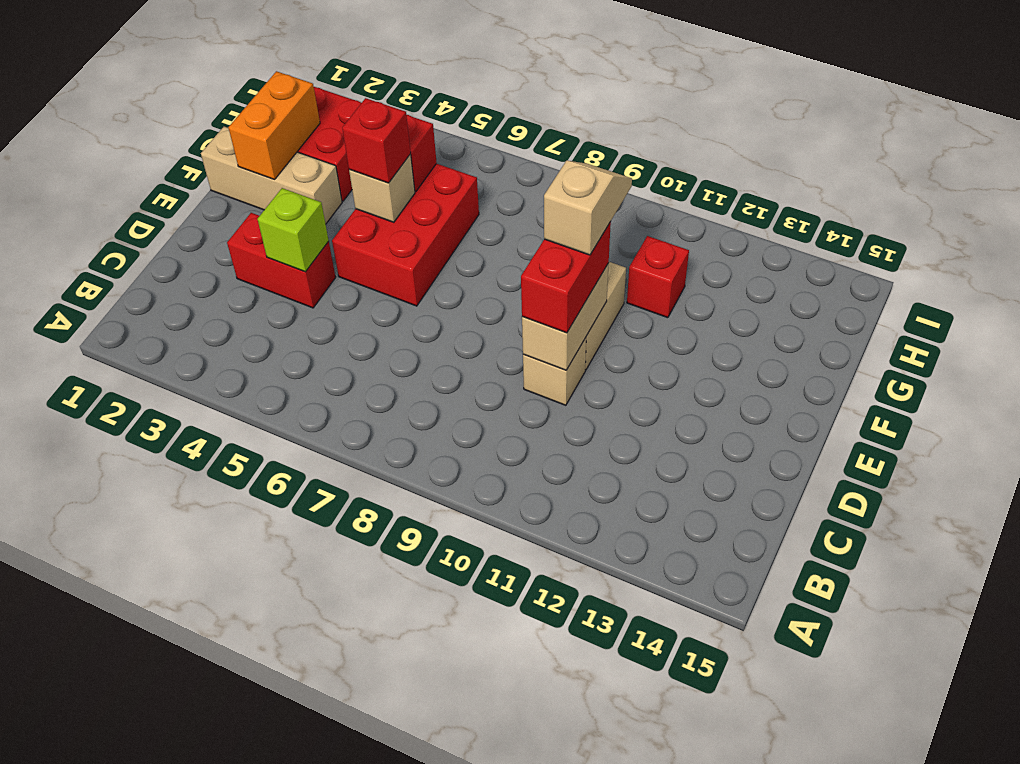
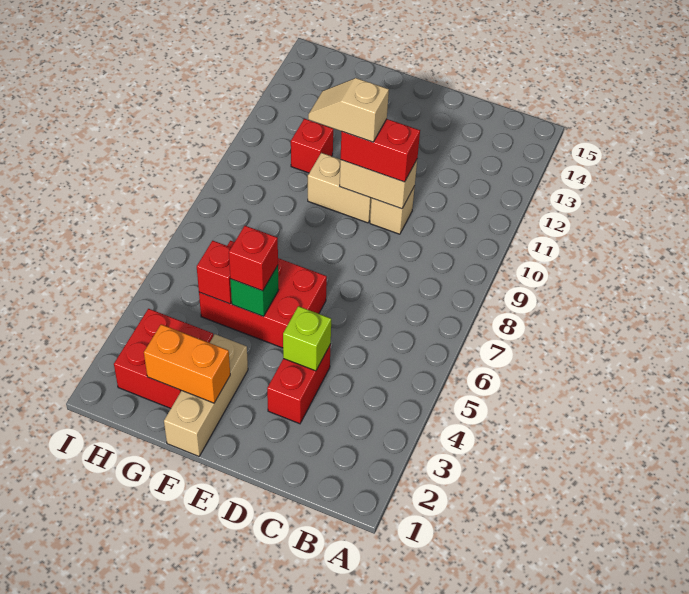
tan 1x1 brick [349,154,415,222] -> green 1x1 brick [230,265,278,317]

